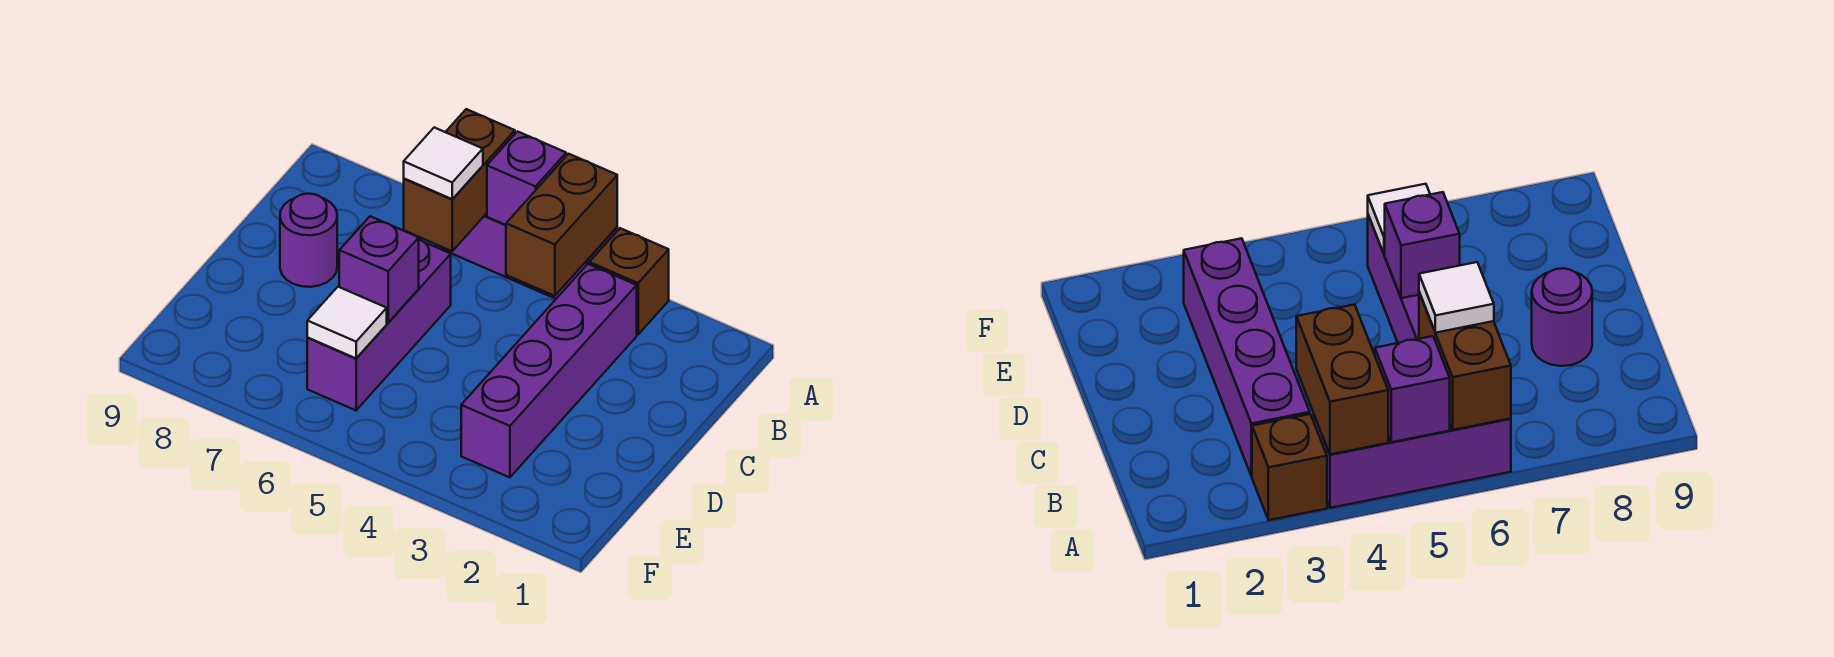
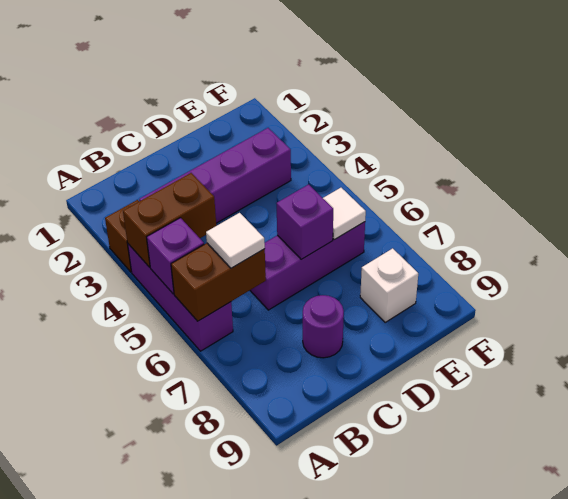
none -> white 1x1 brick [360,248,418,322]

